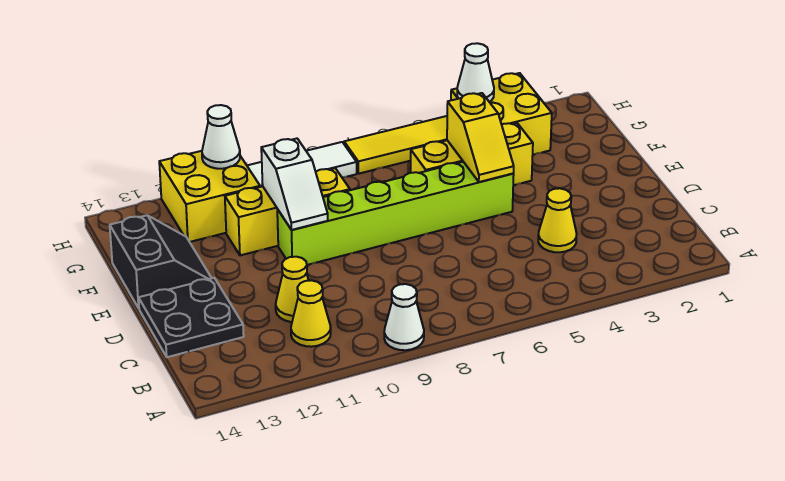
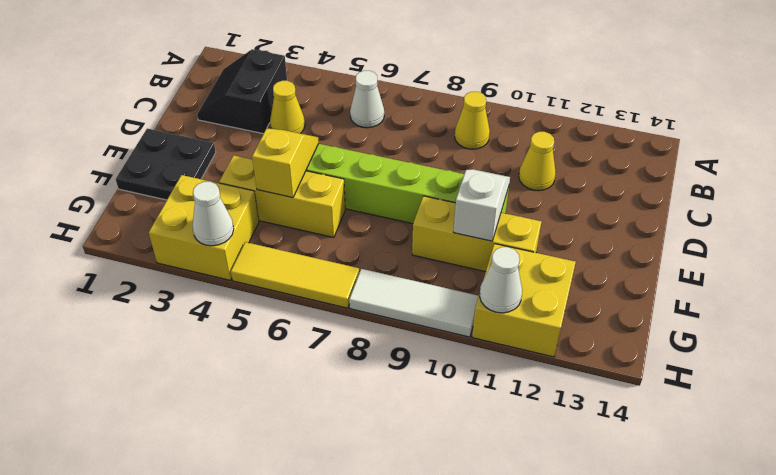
white 1x1 cone [384,284,424,350] -> white 1x1 cone moved to [350,71,384,128]
yellow 1x1 cone [291,280,331,347] -> yellow 1x1 cone moved to [455,92,490,149]
black 2x2 plate [139,278,244,357] -> black 2x2 plate moved to [116,129,216,200]
black 2x2 slope [110,215,211,308] -> black 2x2 slope moved to [197,49,287,134]

